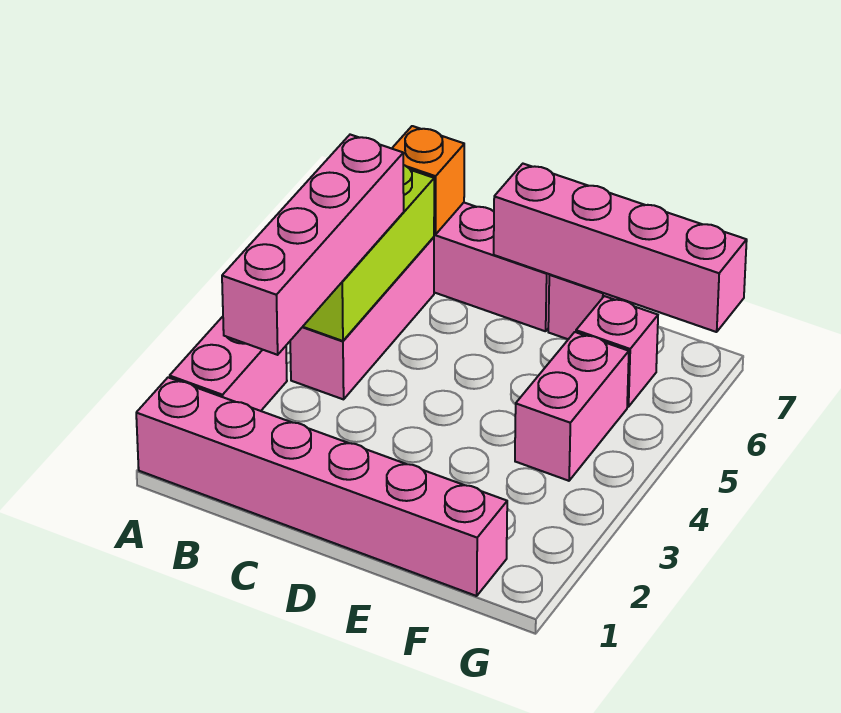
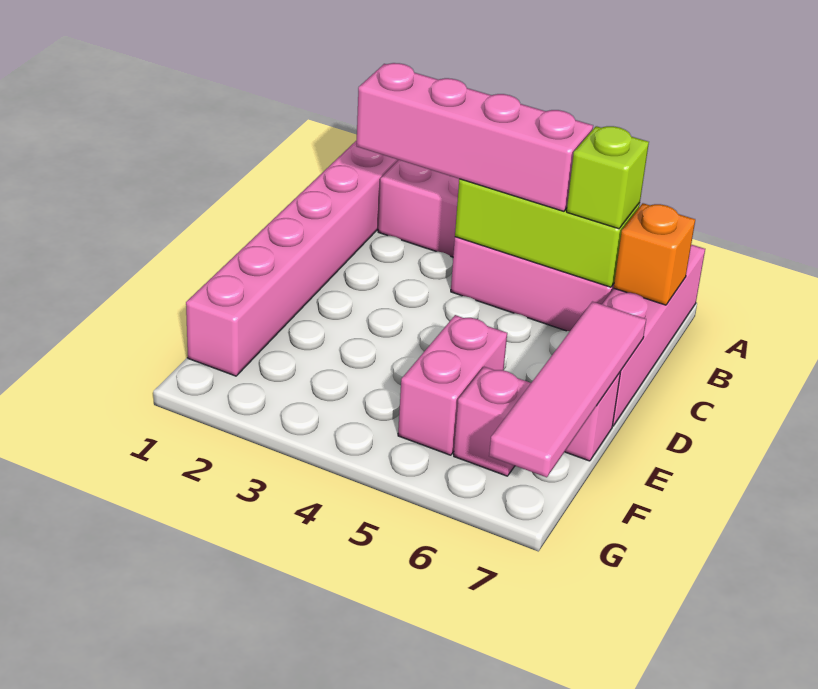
none -> lime 1x1 brick [567,126,649,229]
pink 1x4 brick [494,164,747,332] -> pink 1x4 tile [489,302,646,477]
pink 1x2 brick [515,332,629,481] -> pink 1x2 brick turned to [398,315,507,455]

